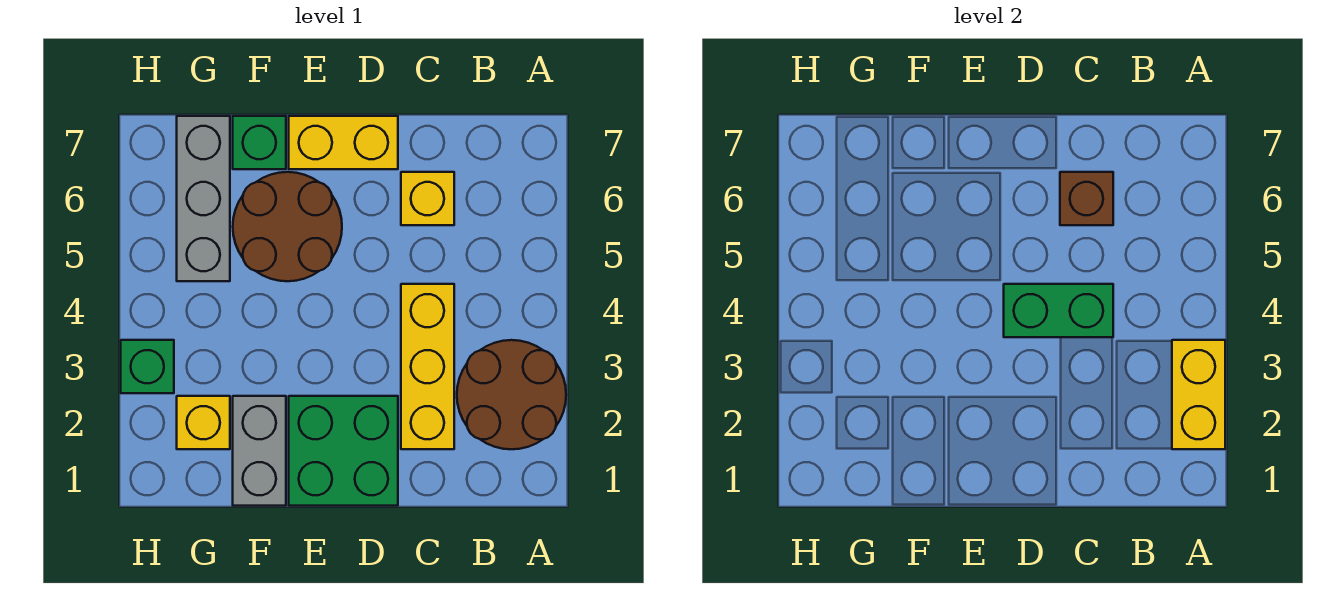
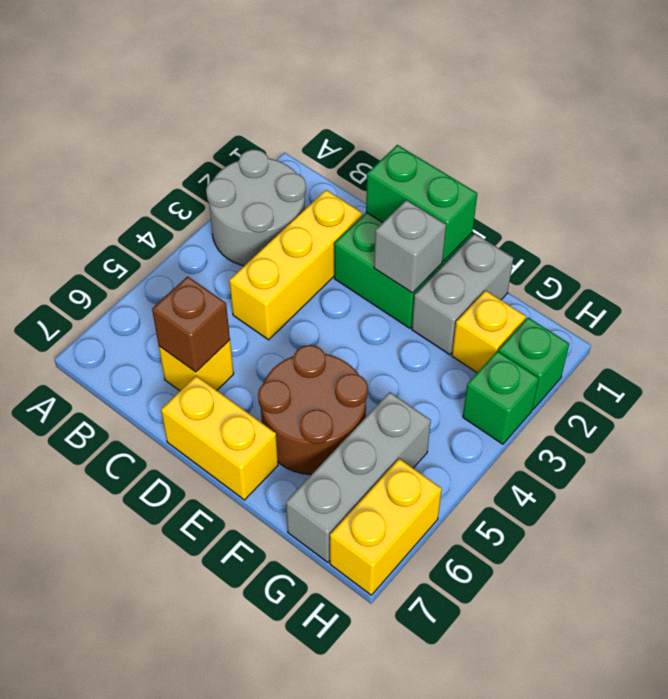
brown 2x2 round brick [457,340,566,449] -> grey 2x2 round brick [206,150,306,266]
yellow 1x2 brick [1172,340,1225,449] -> yellow 1x2 brick moved to [330,459,442,595]
green 1x2 brick [1004,284,1113,337] -> green 1x2 brick moved to [366,145,477,261]
none -> grey 1x1 brick [374,200,446,293]
green 1x1 brick [233,116,286,169] -> green 1x1 brick moved to [499,318,569,409]

